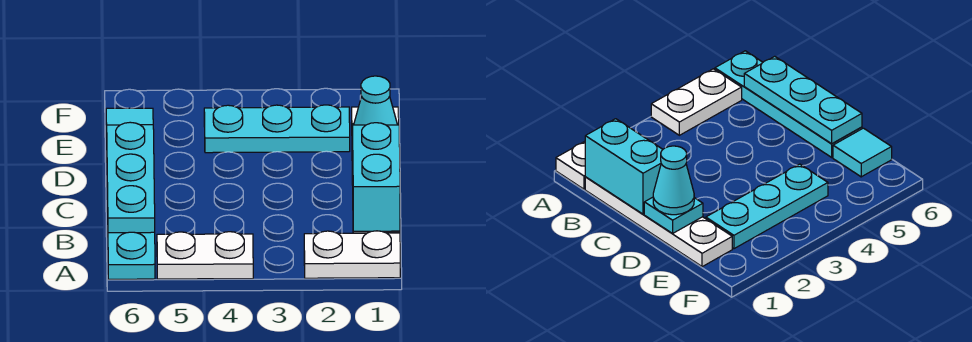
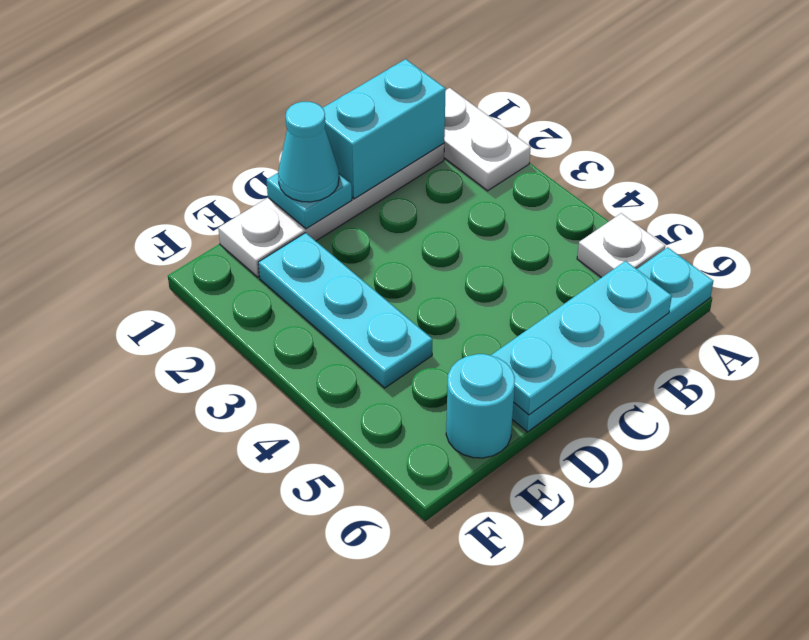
white 1x2 plate [157,232,253,279] -> white 1x1 plate [577,213,665,278]
cyan 1x1 tile [106,108,153,137] -> cyan 1x1 round brick [446,354,515,458]

